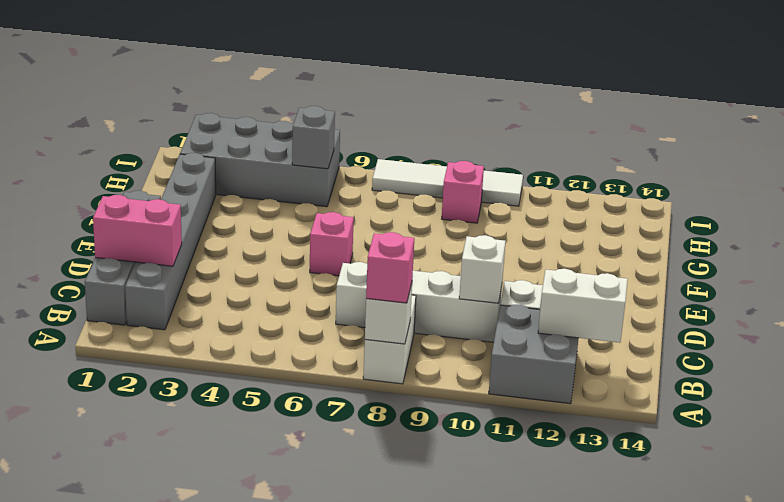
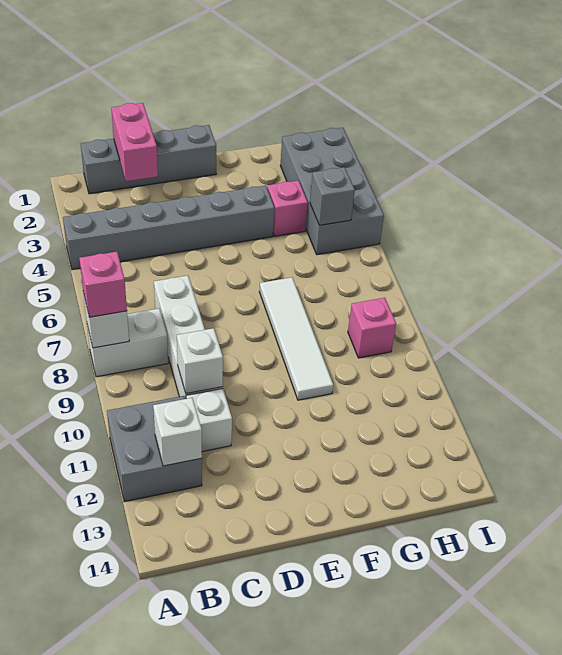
grey 1x6 brick [125,153,216,330] -> grey 1x6 brick moved to [63,186,275,270]
white 1x2 brick [538,269,628,343] -> white 1x1 brick [153,398,202,466]
pink 1x1 brick [310,212,354,276] -> pink 1x1 brick moved to [267,181,308,236]
white 1x4 tile [372,159,523,206] -> white 1x4 tile moved to [259,277,333,400]

